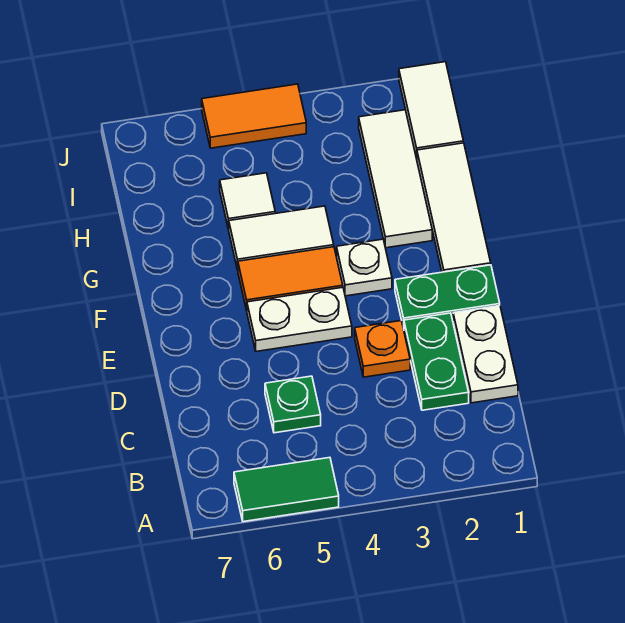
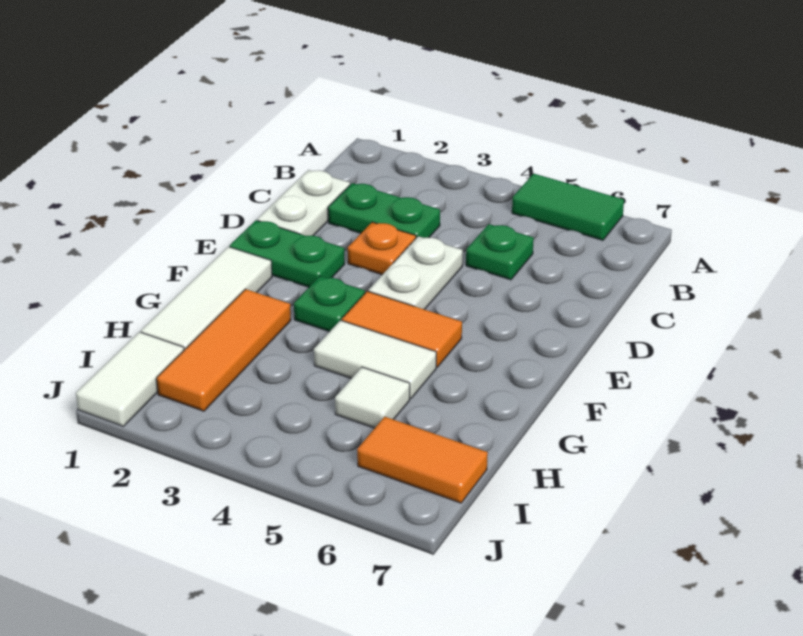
green 1x2 plate [404,313,469,410] -> green 1x2 plate turned to [328,183,440,238]
white 1x2 plate [247,287,352,351] -> white 1x2 plate turned to [368,236,463,310]
white 1x1 plate [337,239,392,296] -> green 1x1 plate [294,276,365,332]
white 1x3 tile [359,110,432,248] -> orange 1x3 tile [157,289,291,411]
orange 1x2 tile [202,84,306,148] -> orange 1x2 tile moved to [357,417,488,503]

